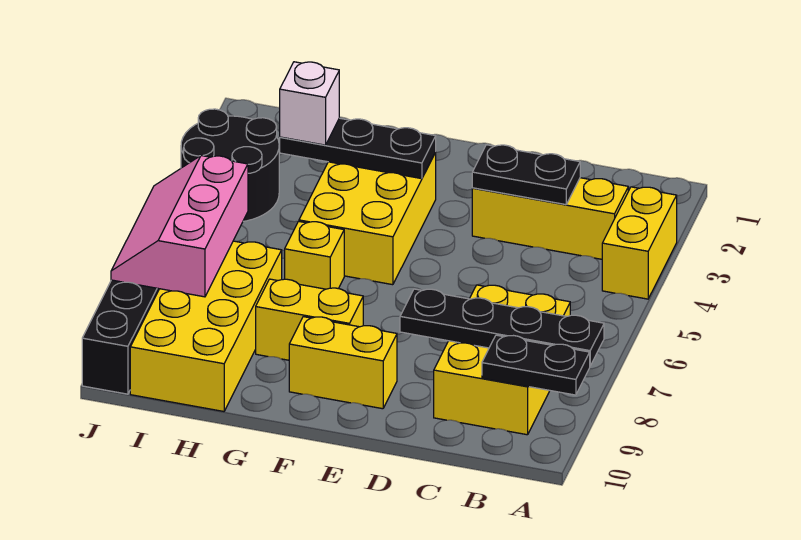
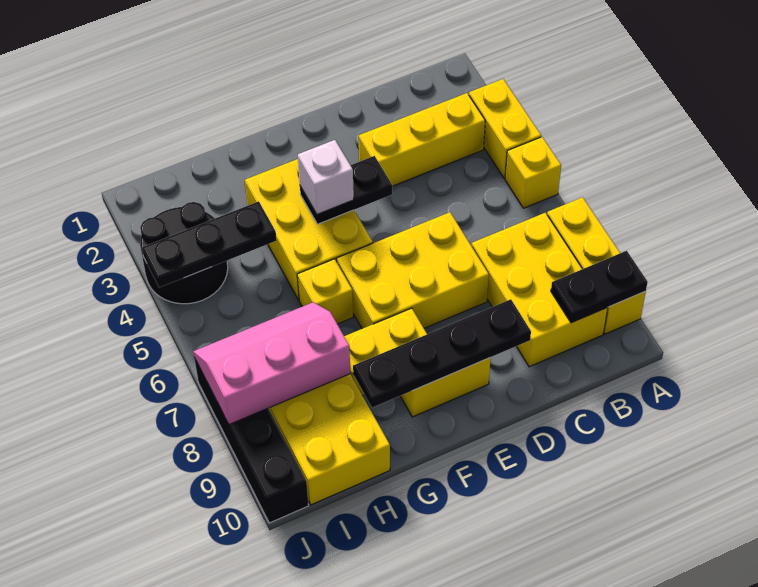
none -> yellow 1x1 brick [505,137,561,208]
none -> yellow 1x3 brick [547,197,646,334]
black 1x4 plate [400,289,604,366] -> black 1x4 plate moved to [353,299,531,408]
black 1x2 plate [472,145,580,205] -> black 1x2 plate moved to [300,156,392,224]
none -> yellow 2x3 brick [337,212,489,329]
black 1x3 plate [280,118,436,179] -> black 1x3 plate moved to [142,201,277,288]
white 1x1 brick [280,62,339,145] -> white 1x1 brick moved to [298,140,354,214]
pink 2x3 slope [111,156,248,297] -> pink 2x3 slope turned to [193,302,350,425]

